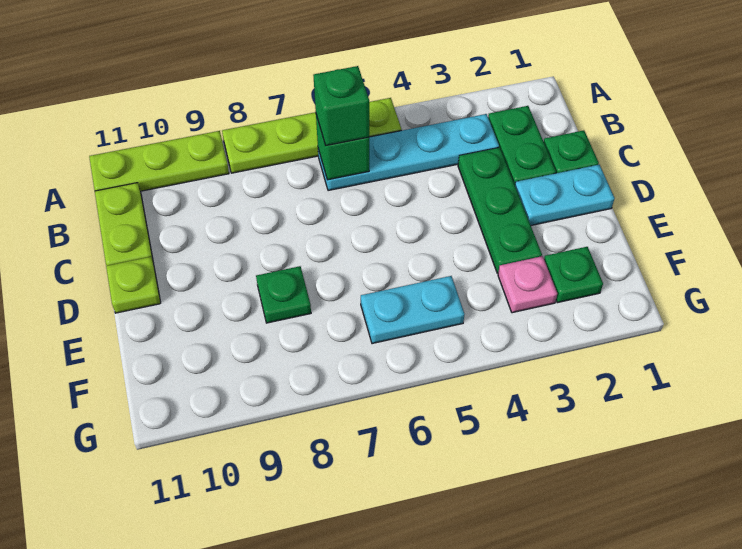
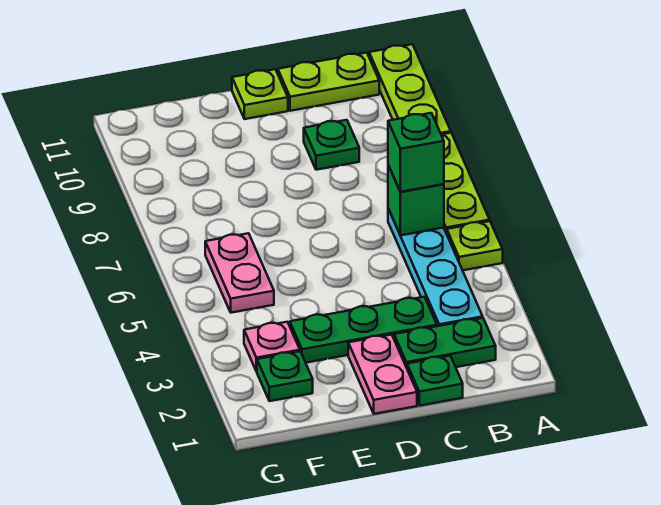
cyan 1x2 plate [515,165,614,225] -> pink 1x2 plate [348,335,417,414]
green 1x1 plate [256,266,311,323] -> green 1x1 plate moved to [304,120,359,170]
cyan 1x2 plate [361,276,465,344] -> pink 1x2 plate [205,233,274,313]

